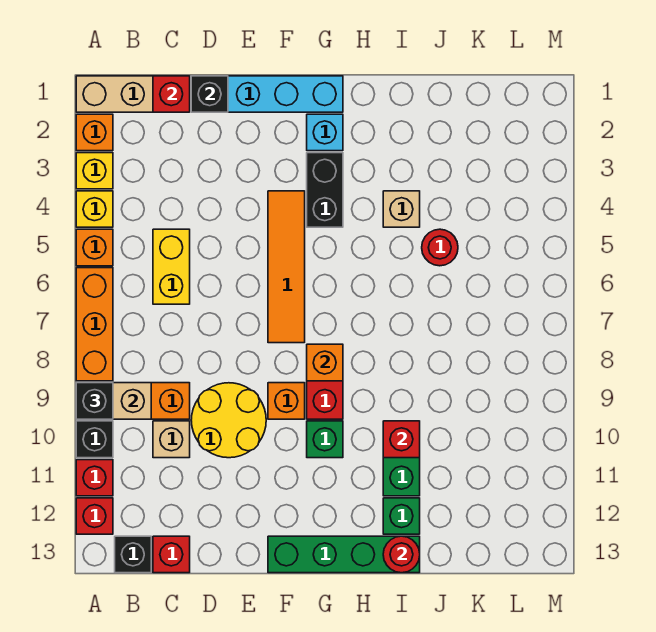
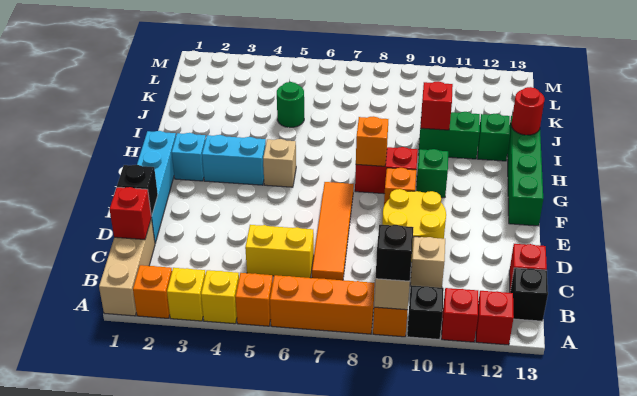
orange 1x4 tile [268,191,305,343] -> orange 1x4 tile turned to [312,182,354,280]
black 1x2 brick [307,153,343,227] -> cyan 1x2 brick [202,135,266,185]
tan 1x1 brick [383,191,420,227] -> tan 1x1 brick moved to [263,139,296,187]
red 1x1 round brick [422,229,458,266] -> green 1x1 round brick [277,82,304,128]

